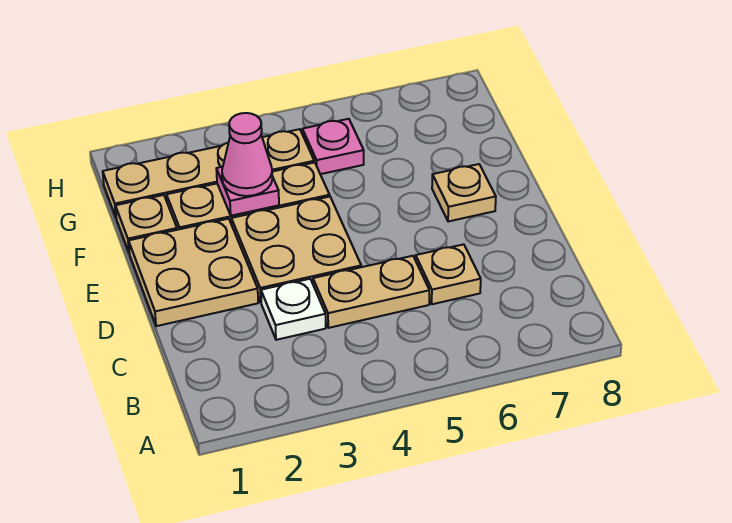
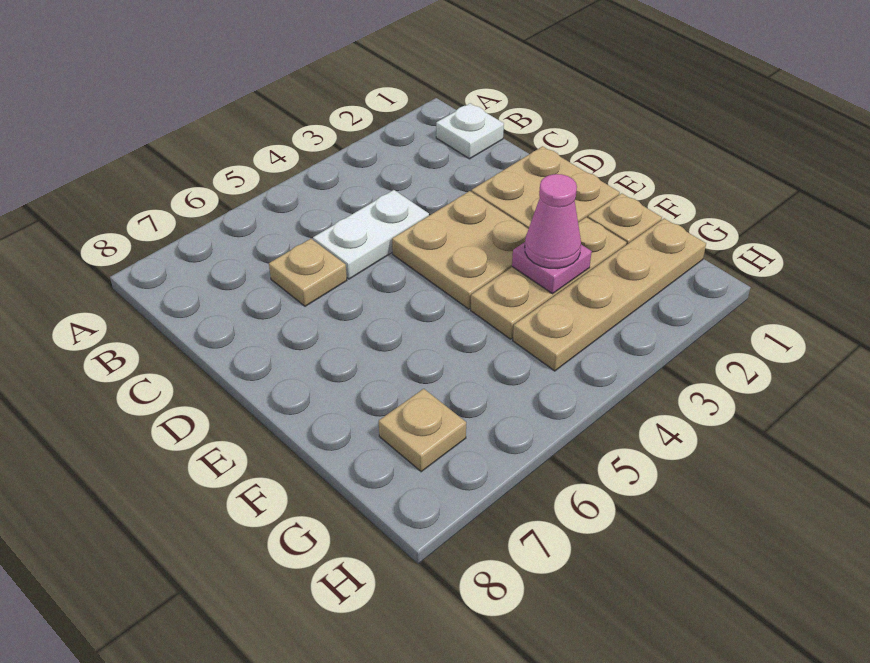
white 1x1 plate [261,279,326,340] -> white 1x1 plate moved to [436,103,504,159]
tan 1x2 plate [313,256,429,328] -> white 1x2 plate [313,190,429,279]
tan 1x1 plate [432,164,496,222] -> tan 1x1 plate moved to [379,389,466,472]
pink 1x1 plate [302,119,364,174] -> none

